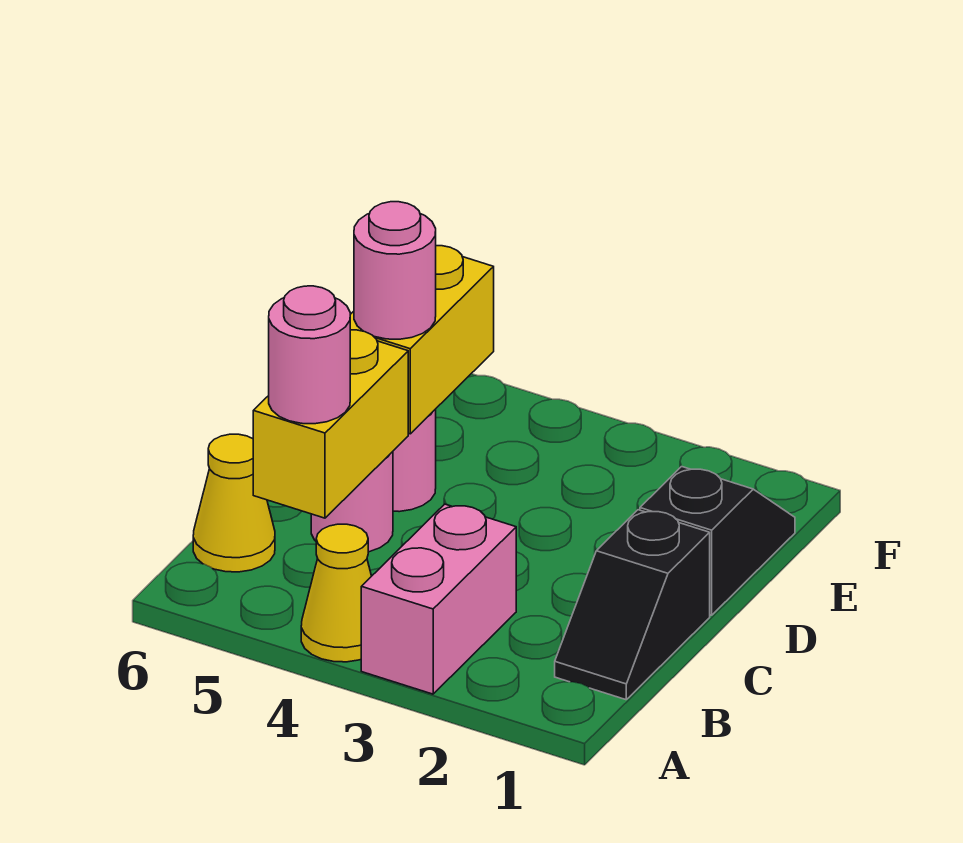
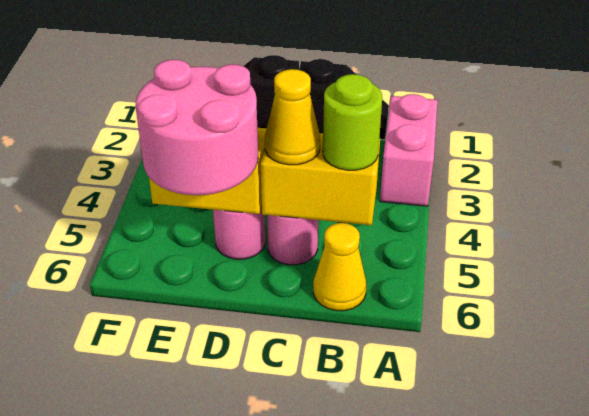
pink 1x2 brick [361,504,516,694] -> pink 1x2 brick turned to [380,94,437,206]
yellow 1x1 cone [301,524,371,662] -> yellow 1x1 cone moved to [265,69,320,165]
pink 1x1 round brick [269,286,350,424] -> lime 1x1 round brick [323,74,382,170]
pink 1x1 round brick [354,202,436,339] -> pink 2x2 round brick [135,60,258,195]

